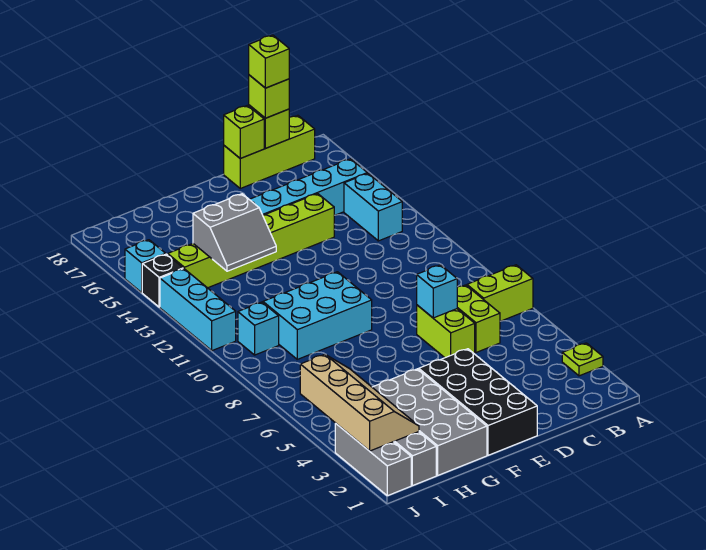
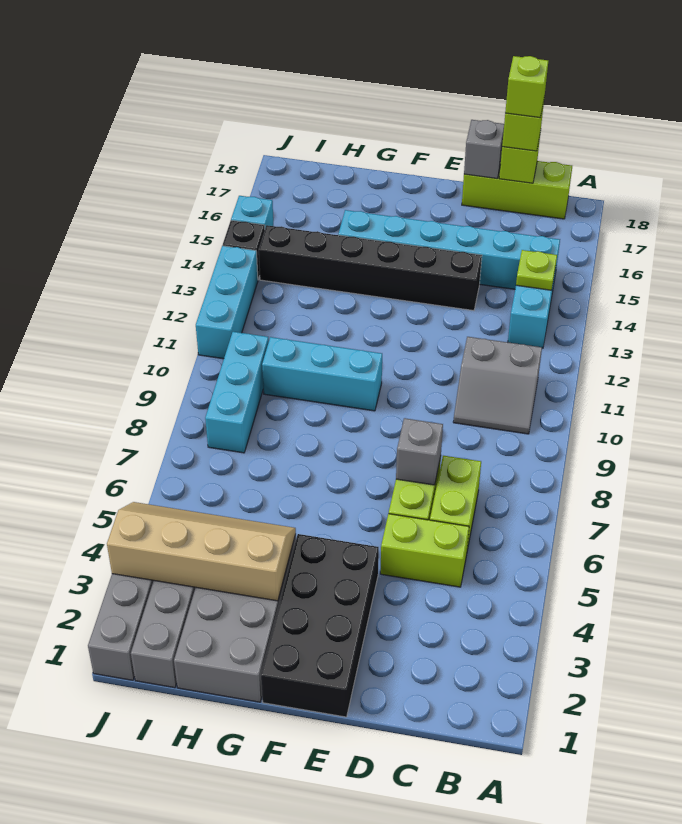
lime 1x1 plate [562,343,603,376] -> lime 1x1 plate moved to [516,250,557,290]
lime 1x2 brick [467,265,533,321] -> lime 1x2 brick moved to [380,514,469,587]
cyan 1x1 brick [417,265,457,318] -> grey 1x1 brick [396,418,443,485]
lime 1x6 brick [168,194,334,288] -> black 1x6 brick [259,225,482,311]
lime 1x1 brick [224,105,264,158] -> grey 1x1 brick [464,120,504,179]
cyan 2x3 brick [263,272,372,359] -> cyan 1x3 brick [262,337,382,411]
grey 2x2 slope [193,194,276,271] -> grey 2x2 slope moved to [453,337,542,434]
tan 2x4 slope [300,354,419,451] -> tan 2x4 slope turned to [107,502,296,601]
cyan 1x1 brick [238,302,279,355] -> cyan 1x3 brick [205,332,269,453]

